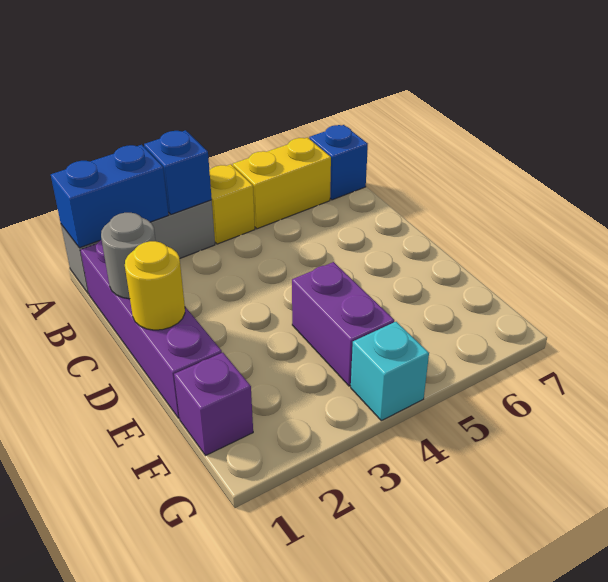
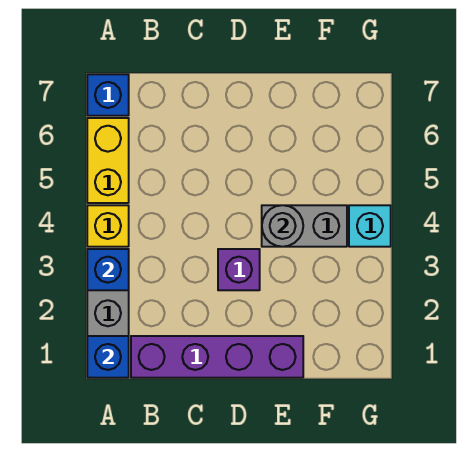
blue 1x2 brick [51,145,169,248] -> blue 1x1 brick [87,336,129,378]
grey 1x1 round brick [101,213,156,299] -> grey 1x1 round brick moved to [262,205,303,247]
yellow 1x1 round brick [125,241,185,330] -> none
purple 1x2 brick [292,262,394,386] -> grey 1x2 brick [262,205,347,247]
purple 1x1 brick [174,353,253,455] -> purple 1x1 brick moved to [218,249,260,290]

